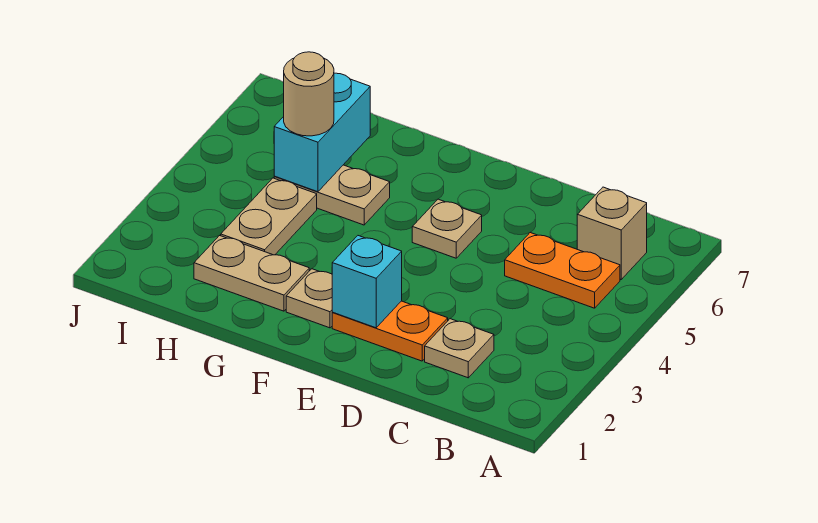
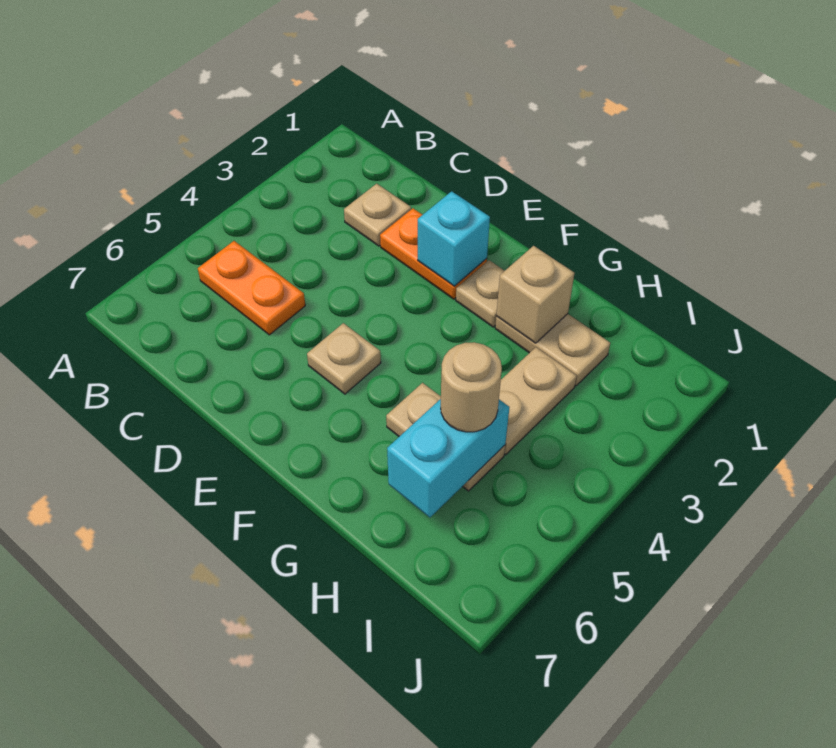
tan 1x1 brick [577,187,647,279] -> tan 1x1 brick moved to [496,246,574,343]

